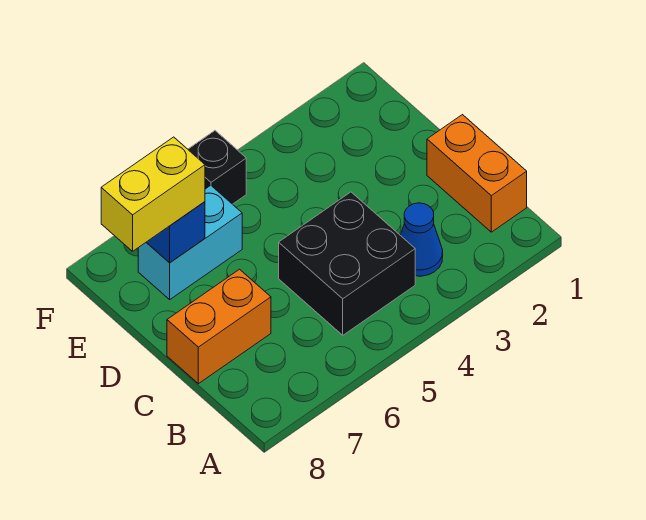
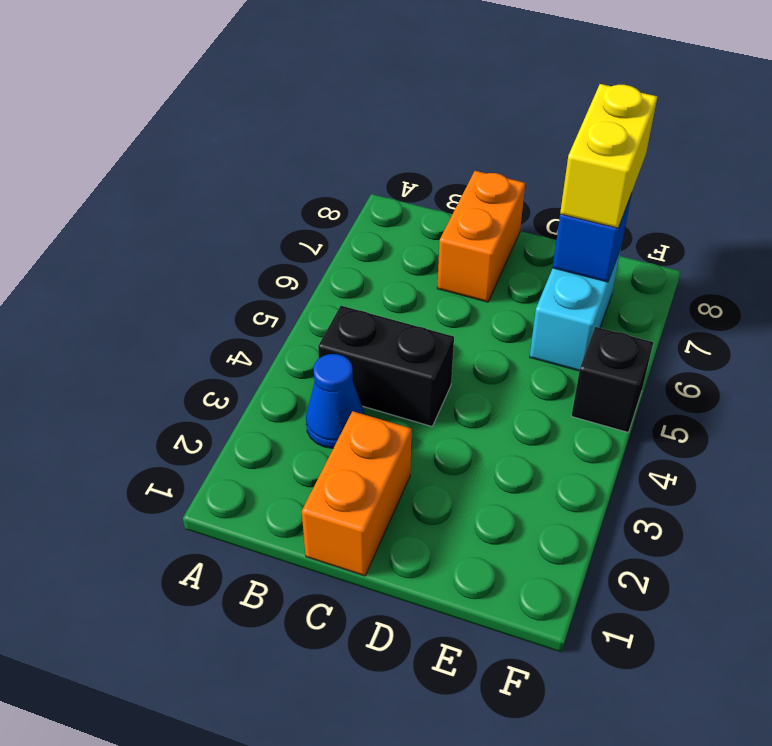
orange 1x2 brick [427,115,527,232] -> orange 1x2 brick turned to [302,411,412,576]
black 2x2 brick [279,192,415,335] -> black 1x2 brick [318,306,454,426]

